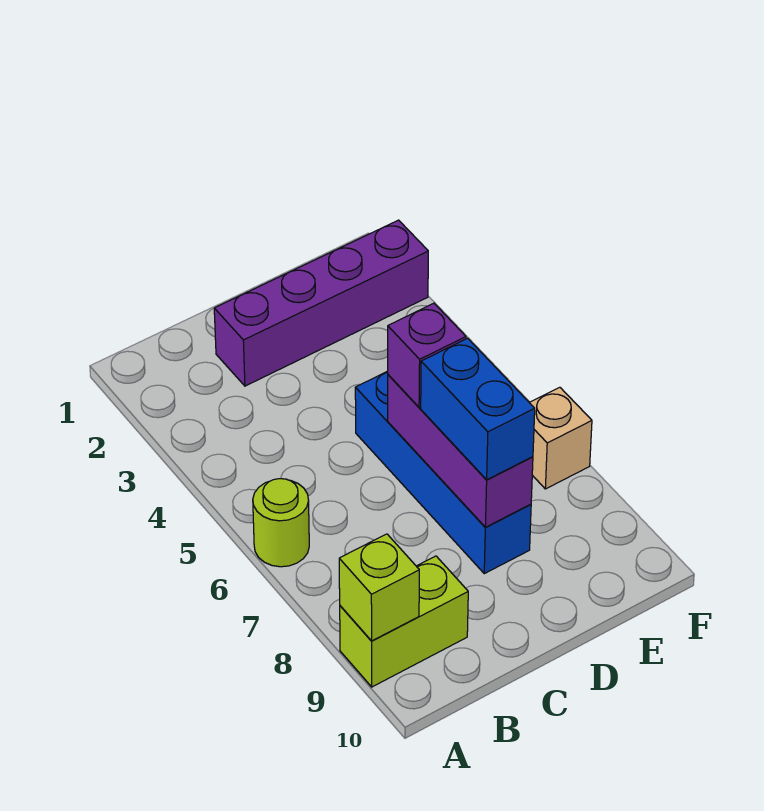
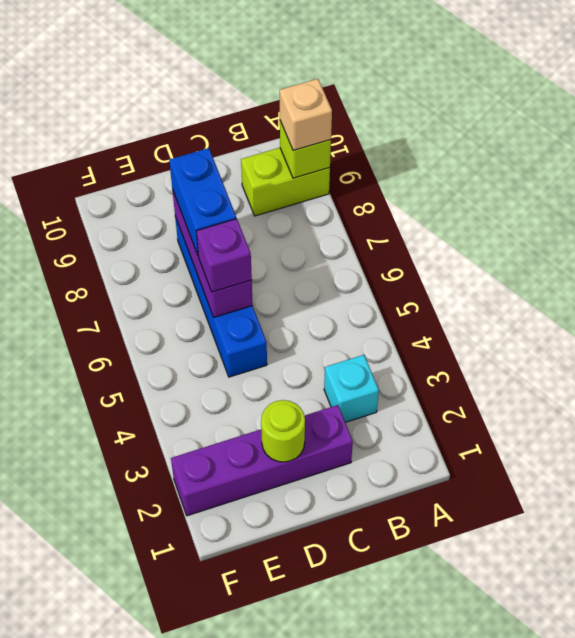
lime 1x1 round brick [253,479,309,567] -> lime 1x1 round brick moved to [261,400,305,462]
none -> cyan 1x1 brick [324,355,379,422]
tan 1x1 brick [529,387,592,489] -> tan 1x1 brick moved to [280,79,332,151]

